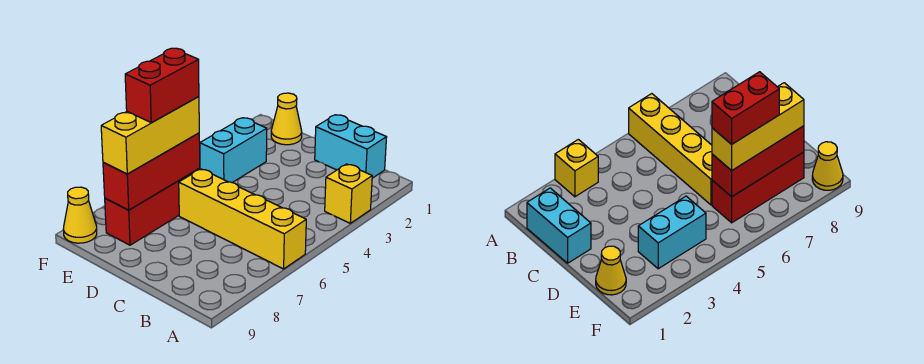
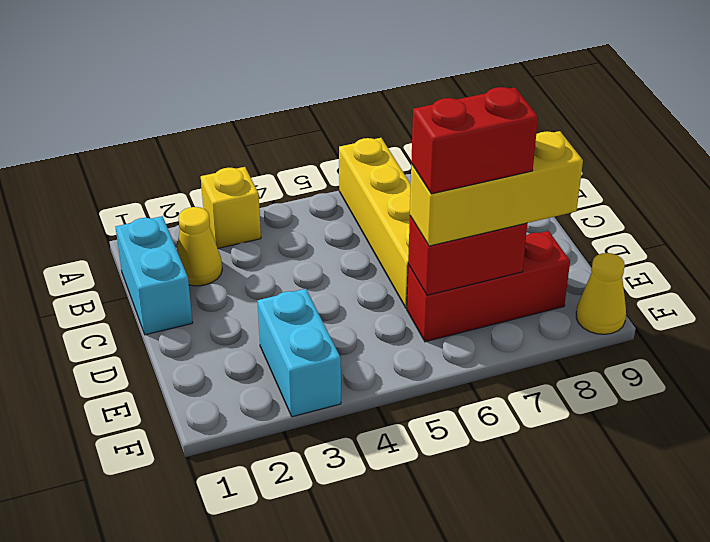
yellow 1x1 cone [271,93,302,145] -> yellow 1x1 cone moved to [177,207,222,286]
cyan 1x2 brick [200,118,267,183] -> cyan 1x2 brick turned to [257,289,341,417]
red 1x3 brick [103,133,200,210] -> red 1x2 brick [408,216,527,295]

